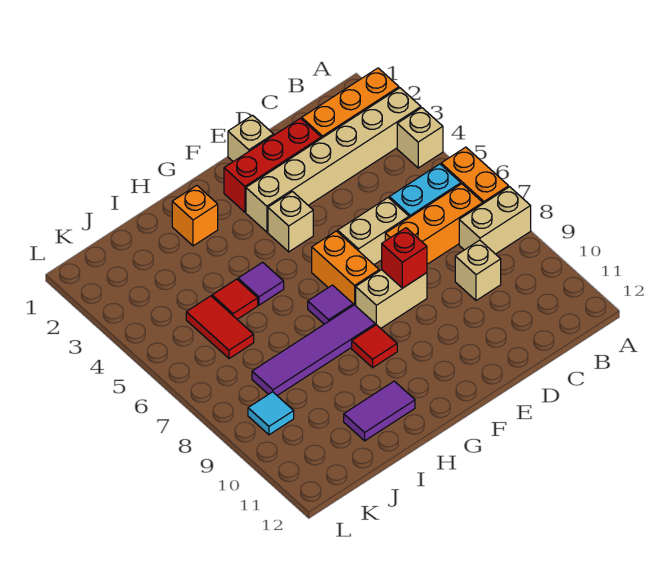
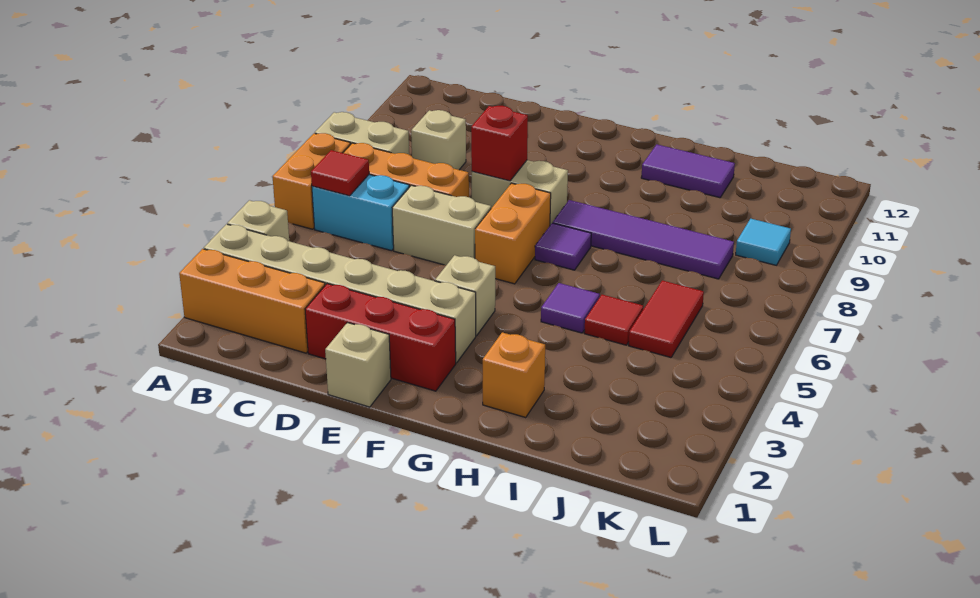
red 1x1 tile [352,325,397,368] -> red 1x1 tile moved to [311,150,369,196]

